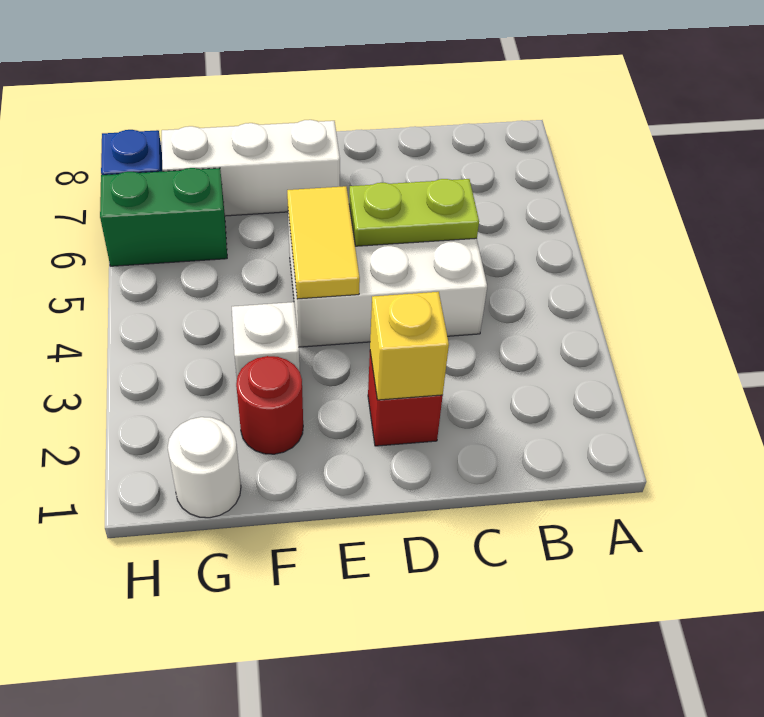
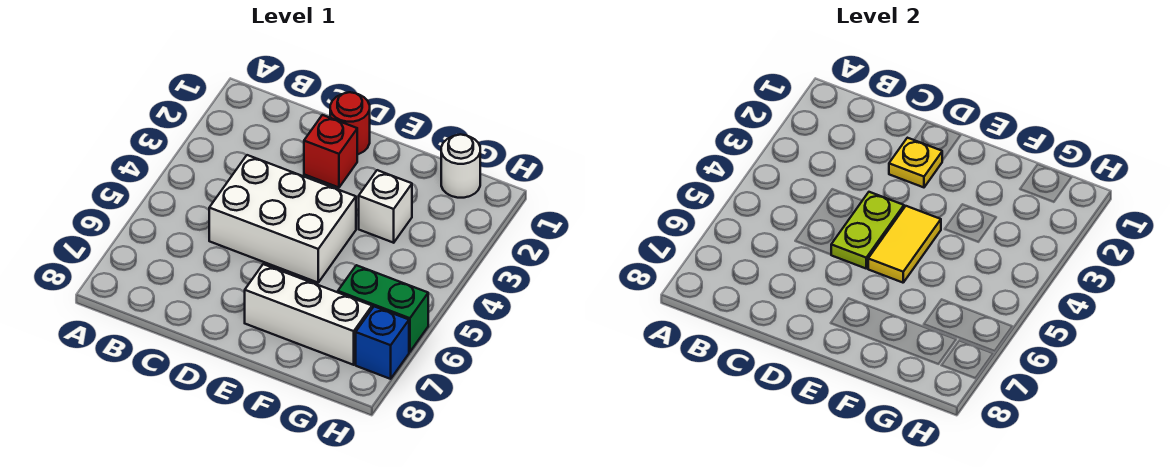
lime 1x2 plate [349,179,479,246] -> lime 1x2 plate turned to [831,192,904,268]
yellow 1x1 brick [370,292,449,400] -> yellow 1x1 plate [889,138,942,187]
red 1x1 round brick [236,356,303,454] -> red 1x1 round brick moved to [330,92,370,154]

